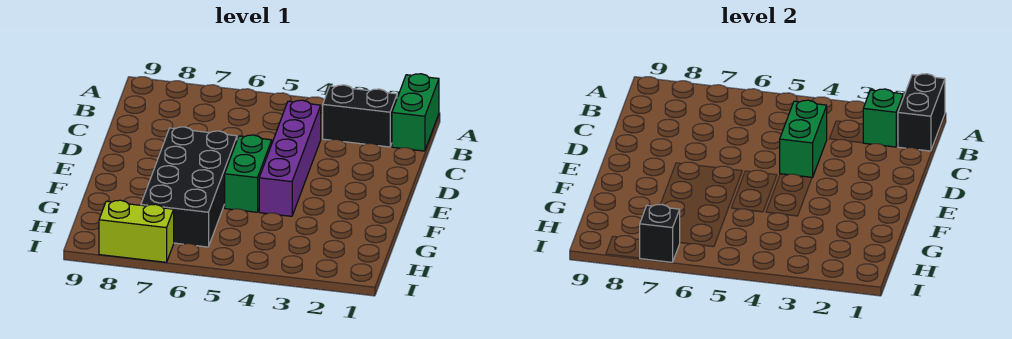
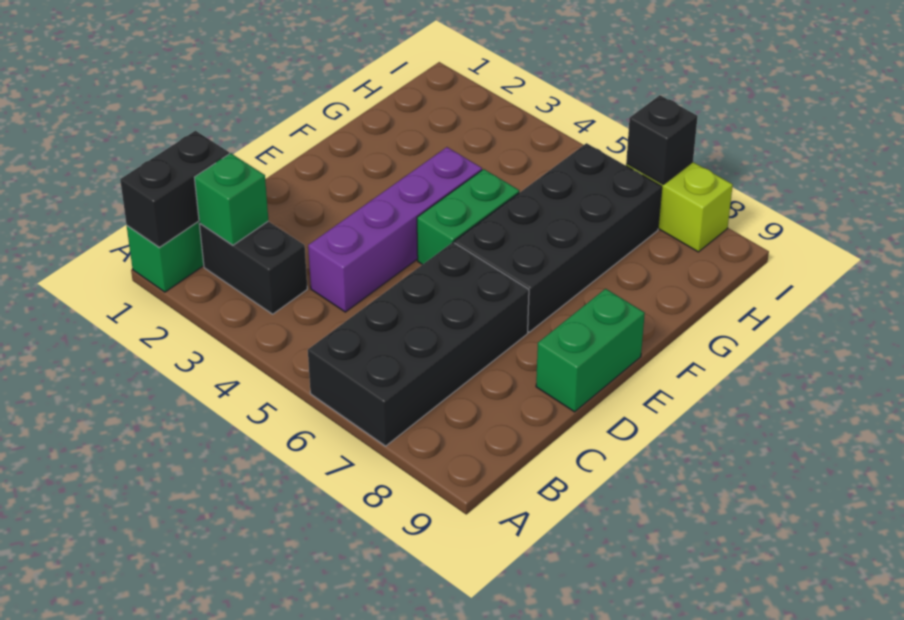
none -> black 2x4 brick [308,242,529,446]
green 1x2 brick [780,100,827,178] -> green 1x2 brick moved to [536,289,645,412]

